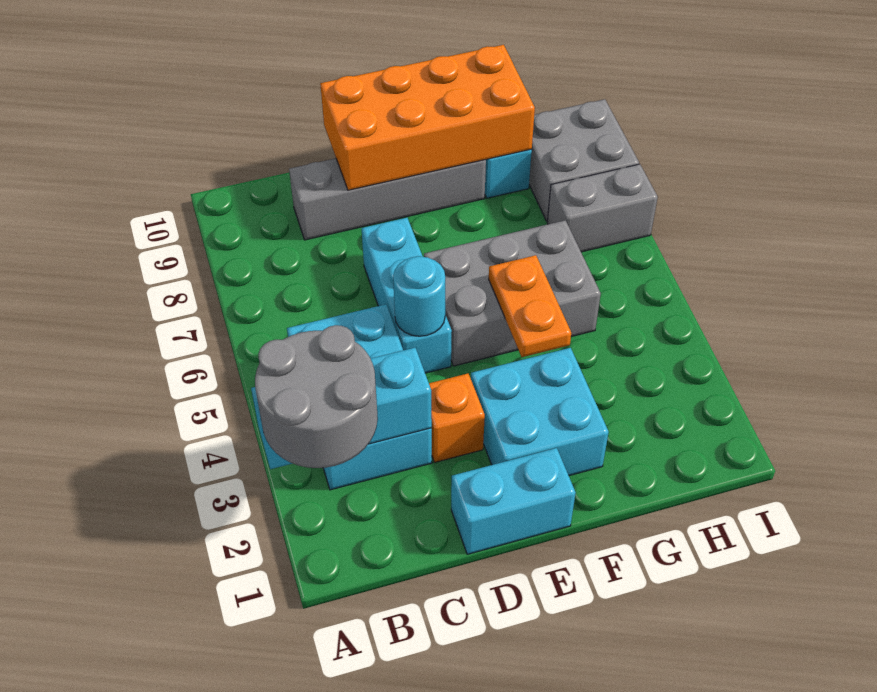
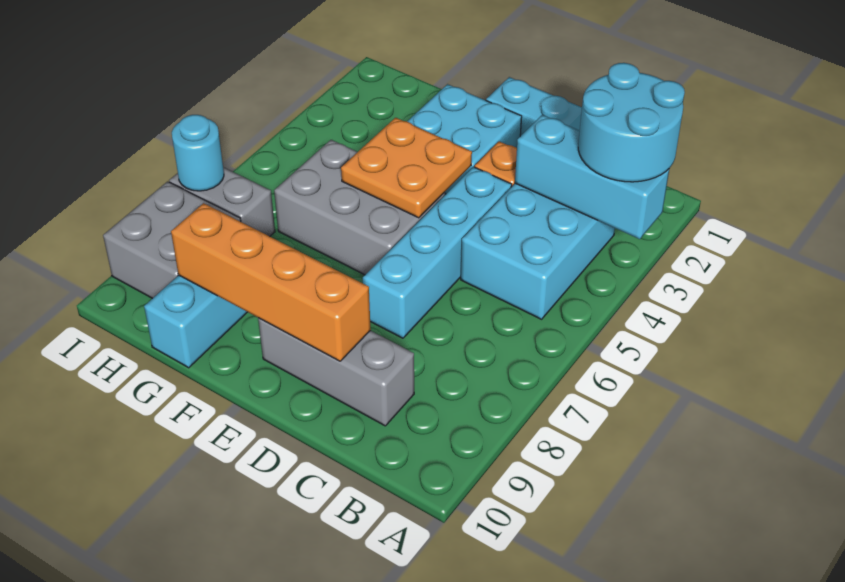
grey 2x2 round brick [255,325,378,468] -> cyan 2x2 round brick [578,63,685,182]
grey 1x4 brick [289,158,486,240] -> grey 1x3 brick [258,318,414,426]
cyan 1x3 brick [362,218,452,373] -> cyan 1x4 brick [363,167,512,338]
cyan 1x1 round brick [393,256,445,336] -> cyan 1x1 round brick moved to [172,115,224,191]
orange 2x4 brick [320,45,535,190] -> orange 1x4 brick [171,203,371,361]
orange 1x2 plate [489,255,571,357] -> orange 2x2 plate [341,118,472,218]

